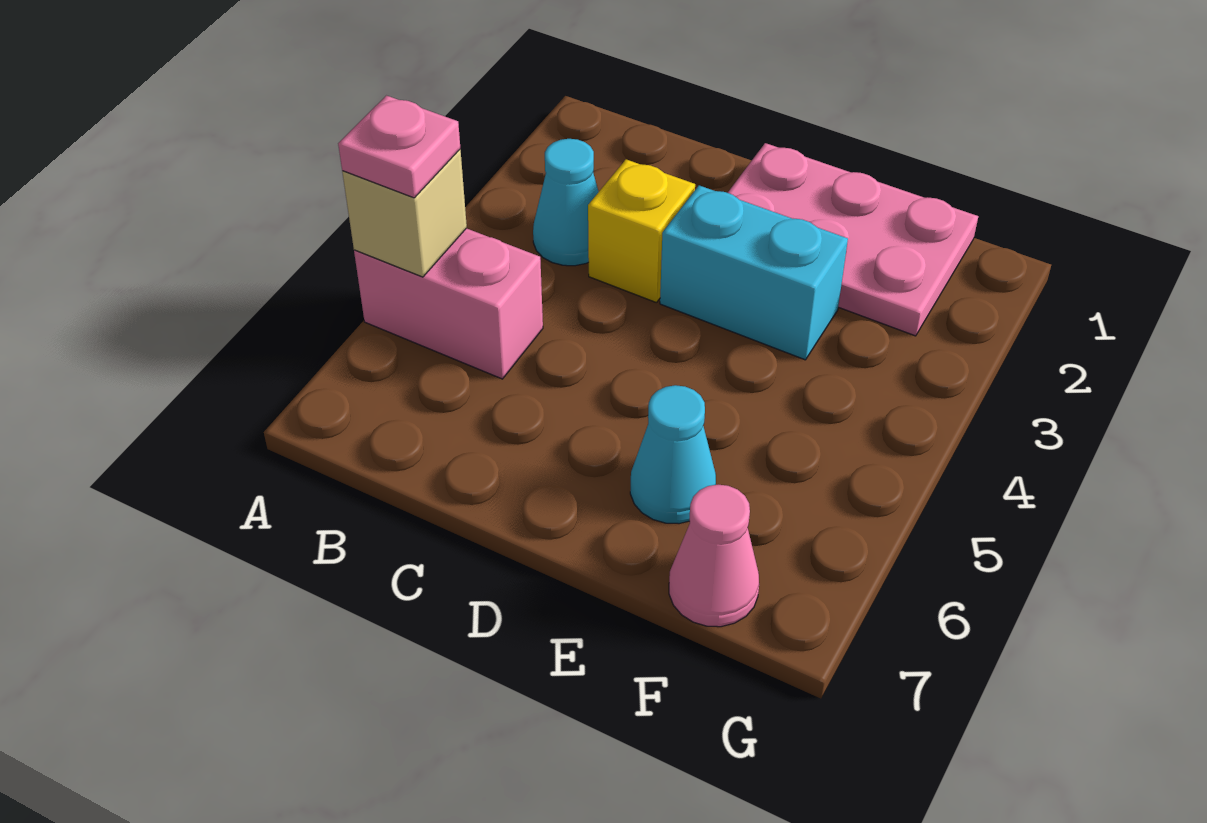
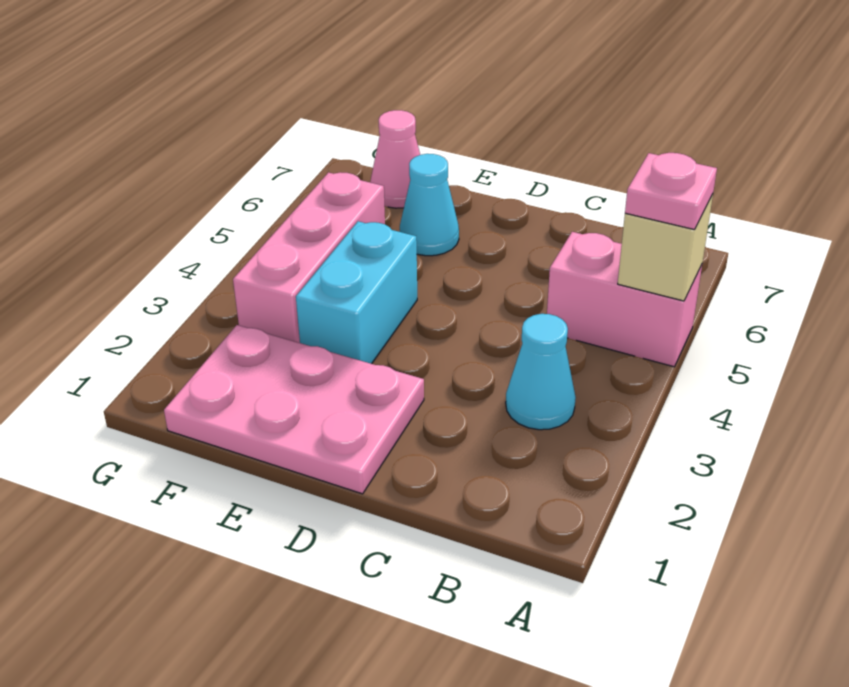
yellow 1x1 brick [588,159,695,303] -> none
cyan 1x2 brick [660,185,848,360] -> cyan 1x2 brick turned to [296,221,417,364]
none -> pink 1x3 brick [233,172,385,343]

